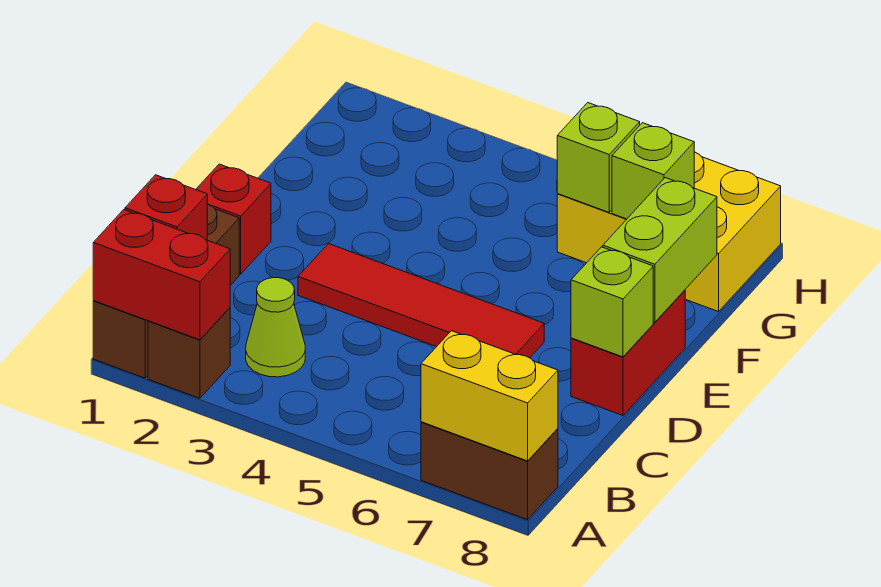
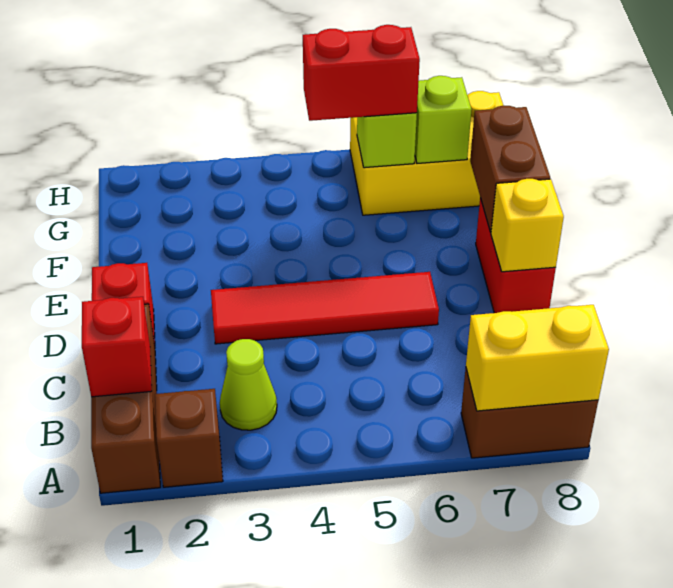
red 1x2 brick [93,210,230,340] -> red 1x2 brick moved to [303,25,420,121]
lime 1x1 brick [571,247,653,357] -> yellow 1x1 brick [491,179,564,272]
lime 1x2 brick [603,178,717,322] -> brown 1x2 brick [470,105,550,232]

